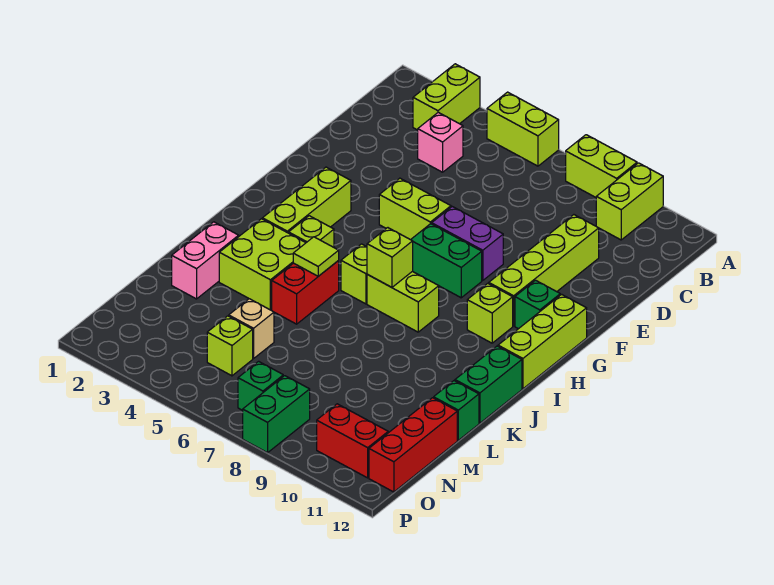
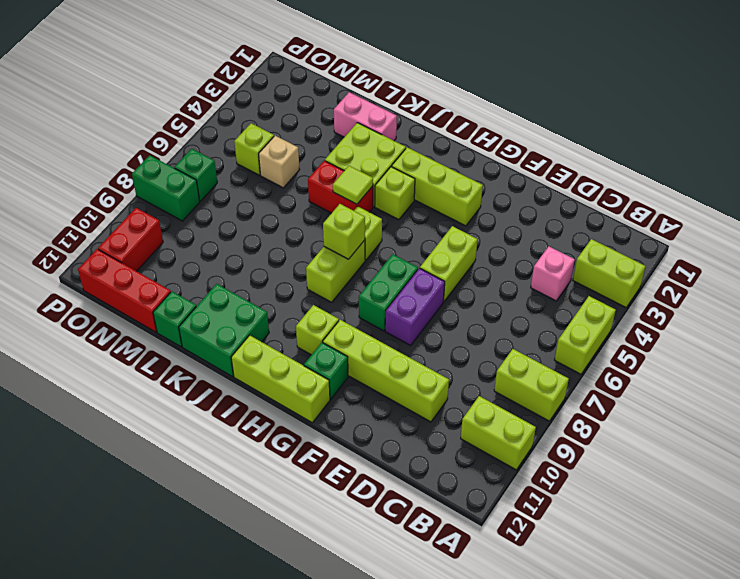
lime 1x2 brick [566,135,637,197] -> lime 1x2 brick turned to [494,349,569,421]
green 1x2 brick [455,346,522,423] -> green 2x2 brick [179,284,269,377]

